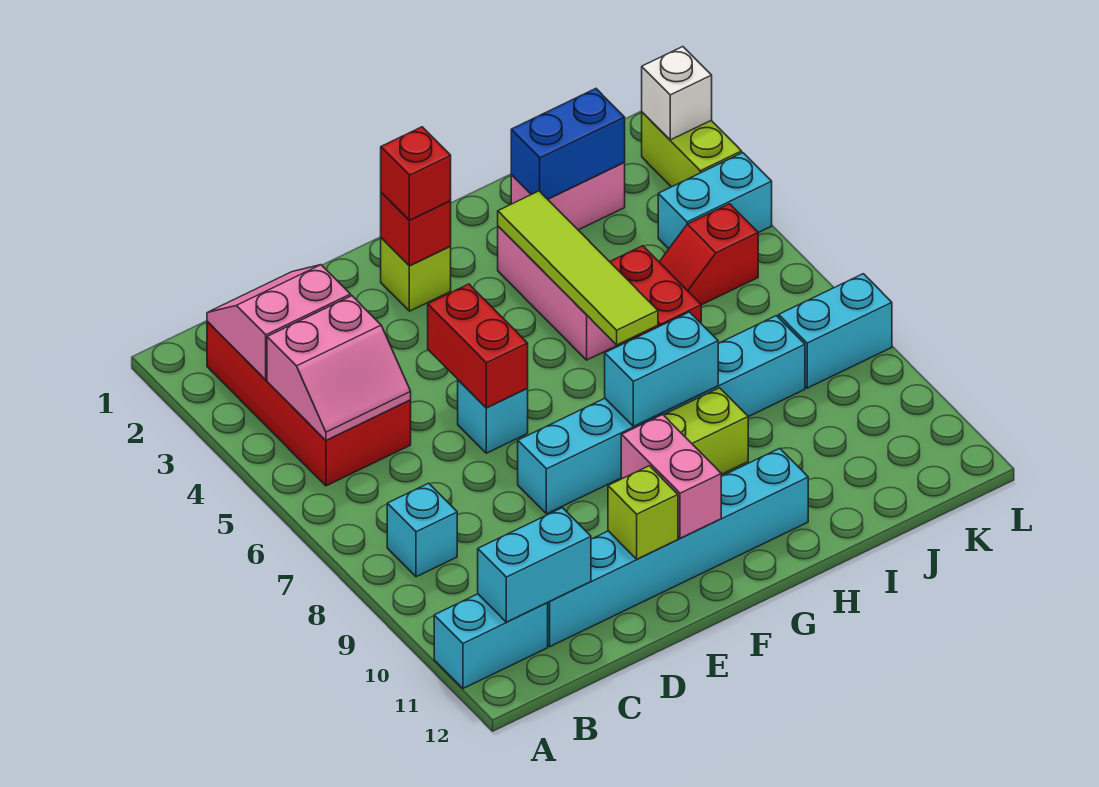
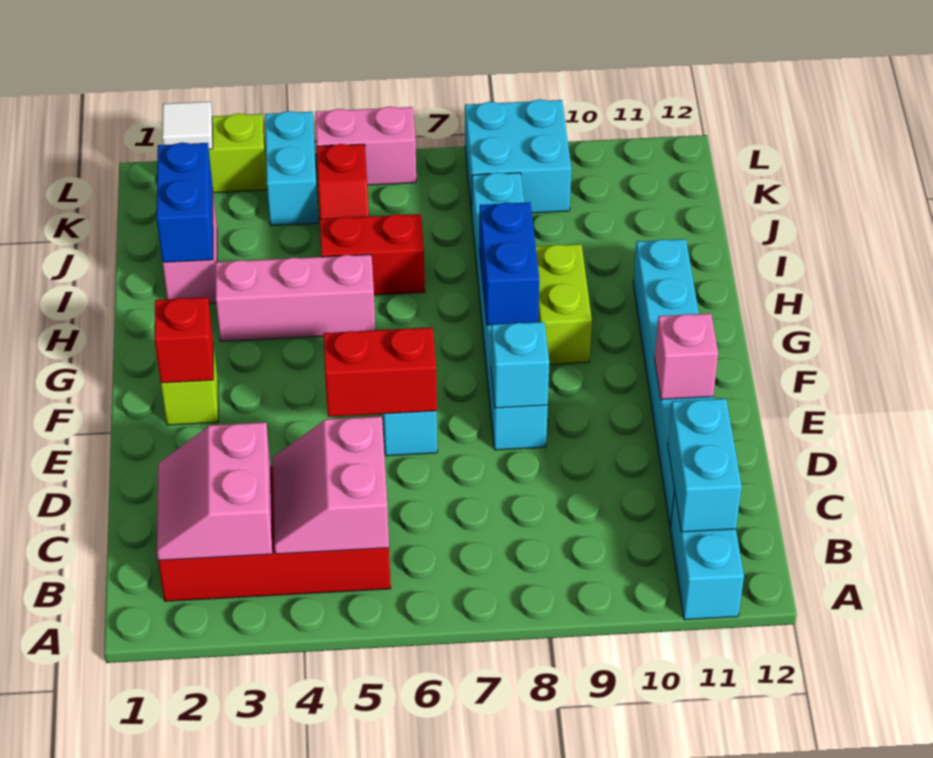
pink 2x2 slope [267,296,411,440] -> pink 2x2 slope turned to [272,416,389,554]
cyan 1x1 brick [387,483,457,577] -> cyan 1x1 brick moved to [491,322,549,408]
lime 1x1 brick [608,466,678,559] -> pink 1x1 brick [655,313,718,399]
red 1x1 brick [381,127,451,220] -> none
pink 1x2 brick [621,415,721,538] -> pink 1x2 brick moved to [315,106,416,185]
cyan 1x2 brick [605,312,718,426] -> blue 1x2 brick [479,202,539,325]
lime 1x4 tile [498,191,658,345] -> none
cyan 1x2 brick [779,274,892,388] -> cyan 2x2 brick [465,99,571,213]
white 1x1 brick [642,47,712,140] -> white 1x1 tile [162,102,213,149]

